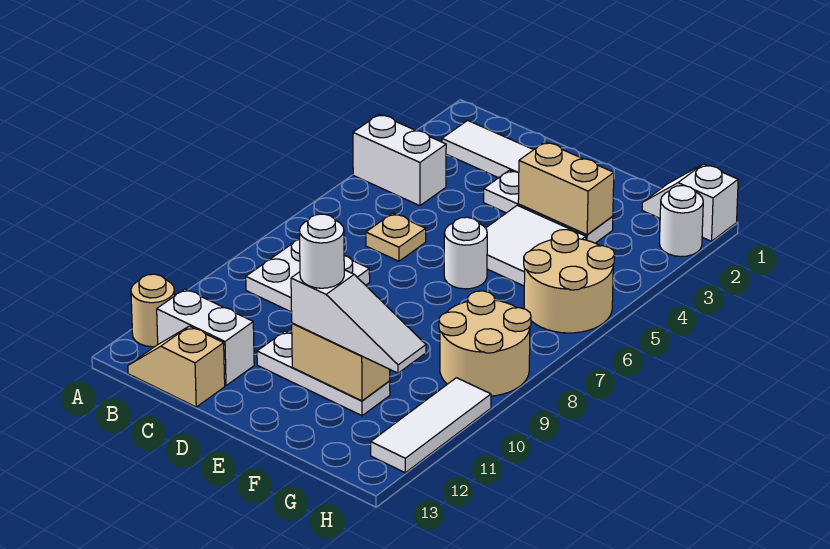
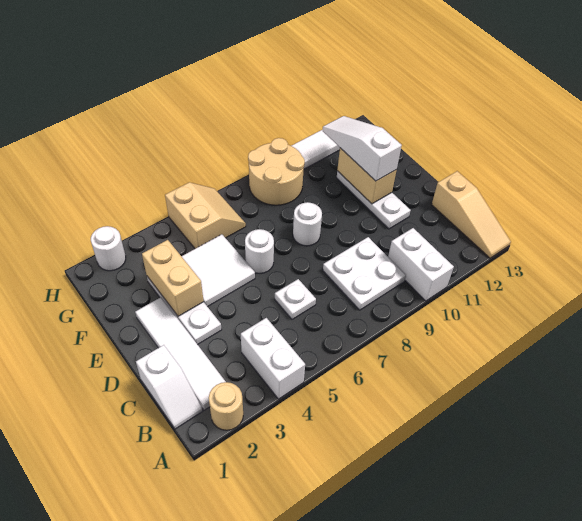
tan 1x1 round brick [131,274,174,347] -> tan 1x1 round brick moved to [209,382,243,430]
white 1x2 brick [157,289,254,386] -> white 1x2 brick moved to [388,228,454,301]
tan 1x2 slope [128,326,225,407] -> tan 1x3 slope [432,171,511,258]
tan 1x1 plate [366,213,426,261] -> white 1x1 plate [275,279,316,319]
white 1x1 round brick [299,214,344,288] -> white 1x1 round brick moved to [293,202,322,246]
white 1x2 slope [642,164,738,241] -> white 1x2 slope moved to [136,345,202,429]
tan 2x2 round brick [524,230,615,333] -> tan 2x2 slope [165,182,246,249]

